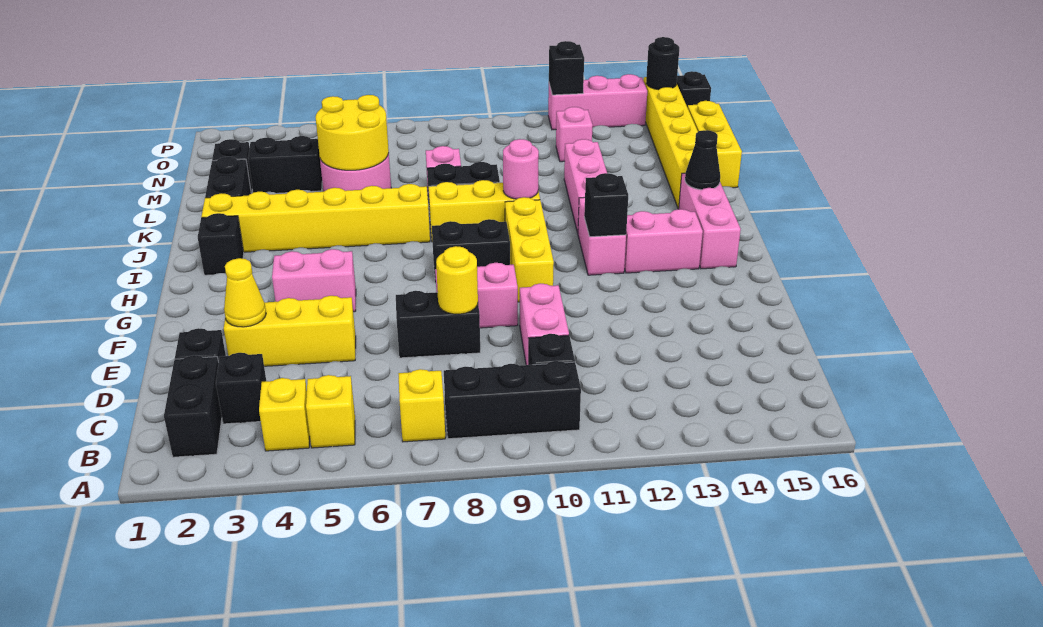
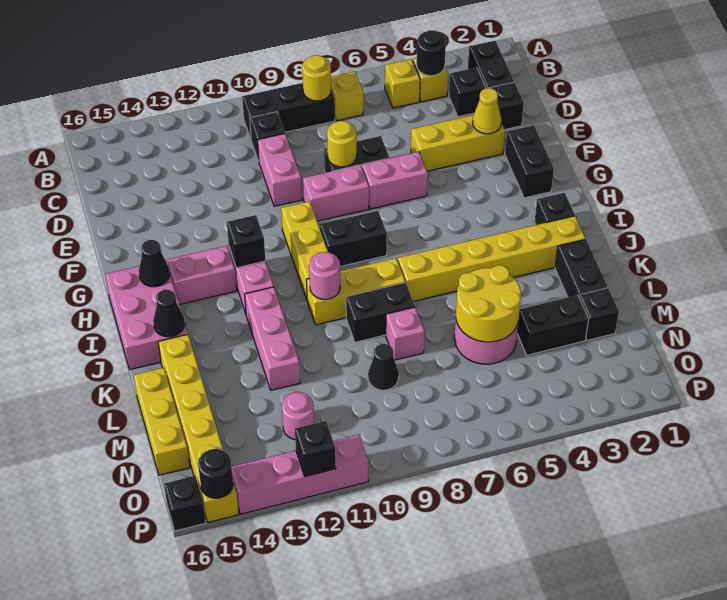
none -> black 1x1 round brick [417,30,446,76]
none -> yellow 1x1 round brick [302,55,331,101]
none -> black 1x2 brick [505,125,554,198]
pink 1x2 brick [272,249,356,312] -> pink 1x2 brick moved to [362,152,428,209]
pink 1x3 brick [679,173,741,269] -> pink 2x3 brick [105,260,188,369]
none -> black 1x1 cone [139,240,170,287]
none -> black 1x1 cone [368,344,399,390]
pink 1x1 brick [556,107,593,162] -> pink 1x1 round brick [282,392,314,439]
pink 1x3 brick [548,74,647,130] -> pink 1x4 brick [232,435,368,514]

